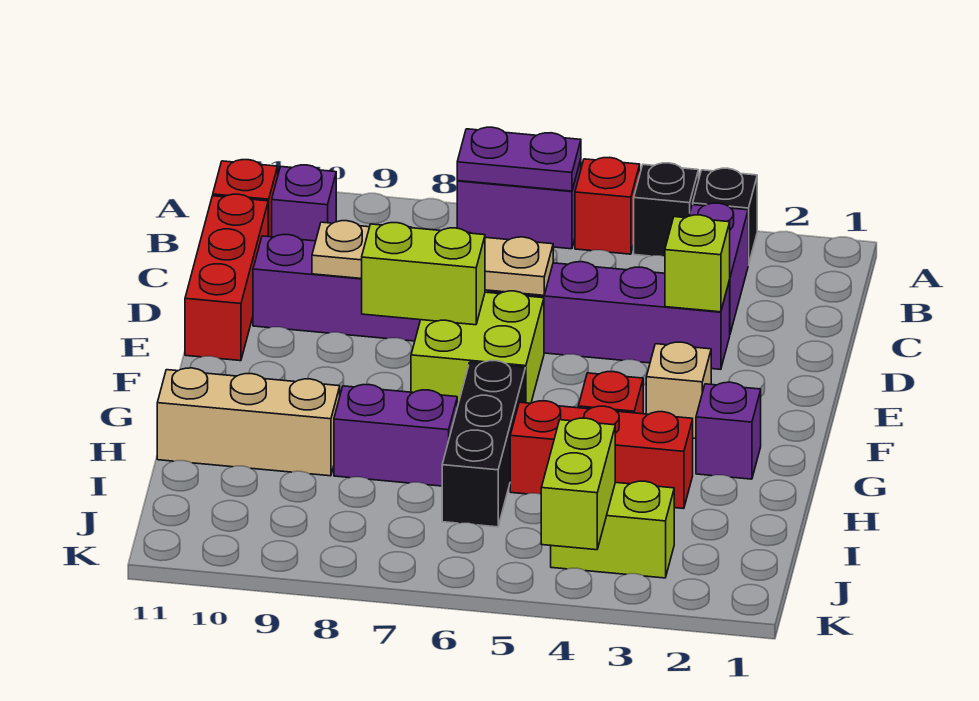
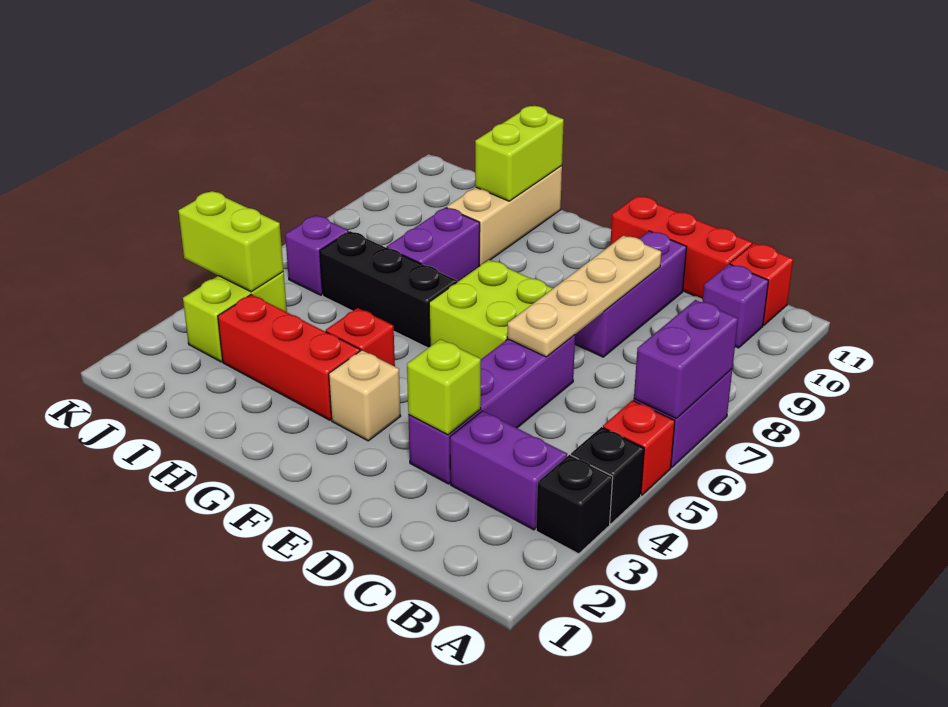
purple 1x2 plate [457,127,581,191] -> purple 1x2 brick [634,300,738,419]
lime 1x2 brick [362,223,485,325] -> lime 1x2 brick moved to [475,106,564,201]
purple 1x1 brick [696,382,761,479] -> purple 1x1 brick moved to [285,215,348,295]
red 1x3 brick [510,401,693,509] -> red 1x3 brick turned to [218,294,360,420]

